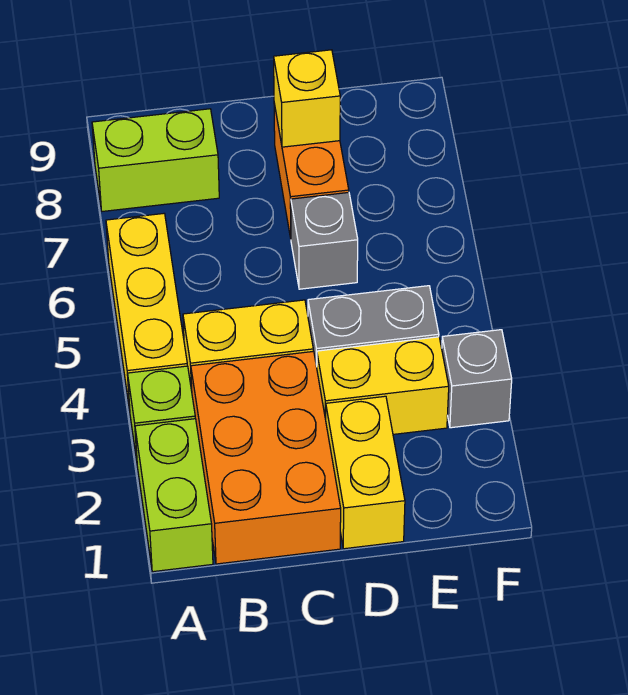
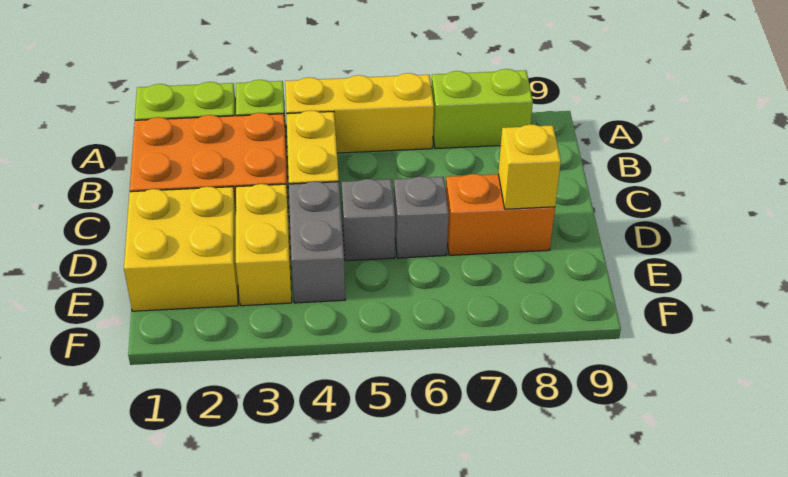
lime 1x2 brick [92,109,219,211] -> lime 1x2 brick turned to [432,69,533,149]
yellow 1x2 brick [326,396,405,549] -> yellow 2x2 brick [124,187,238,311]
grey 1x1 brick [442,330,512,428] -> grey 1x1 brick moved to [342,179,395,261]

